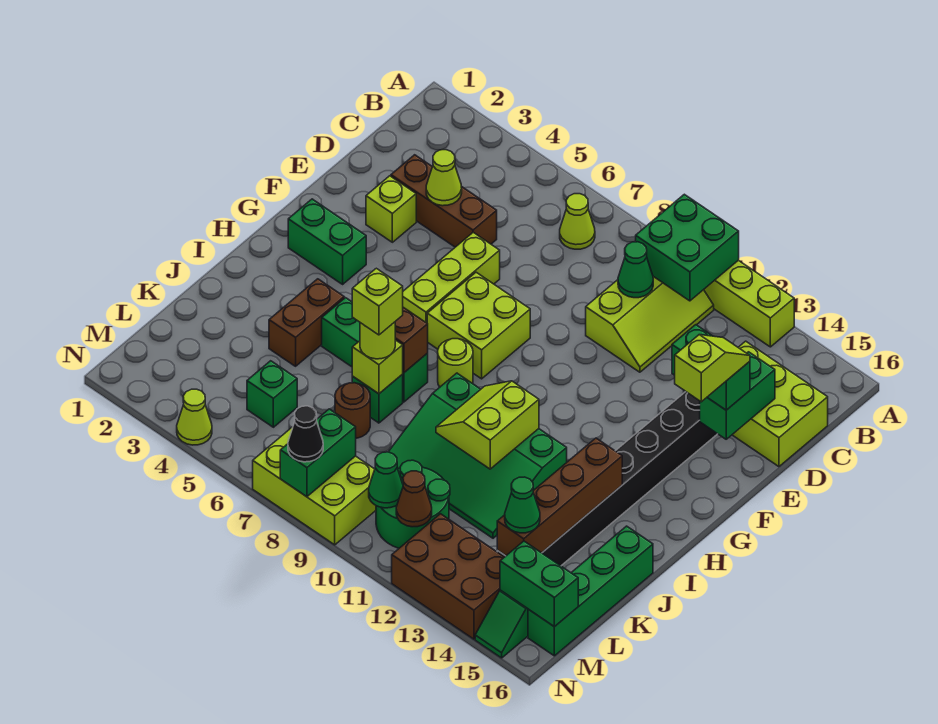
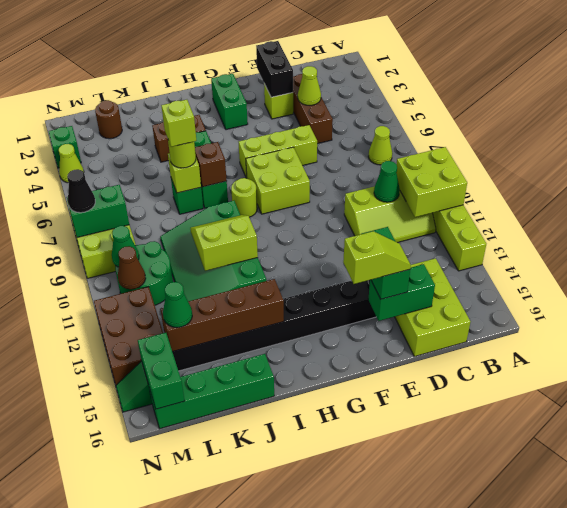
green 2x2 brick [636,194,739,301] -> lime 2x2 brick [396,147,467,217]
none -> black 1x2 brick [256,41,293,97]
brown 1x1 round brick [335,383,370,438] -> brown 1x1 round brick moved to [95,100,122,139]
green 1x1 brick [247,361,297,427] -> green 1x1 brick moved to [49,126,81,168]

